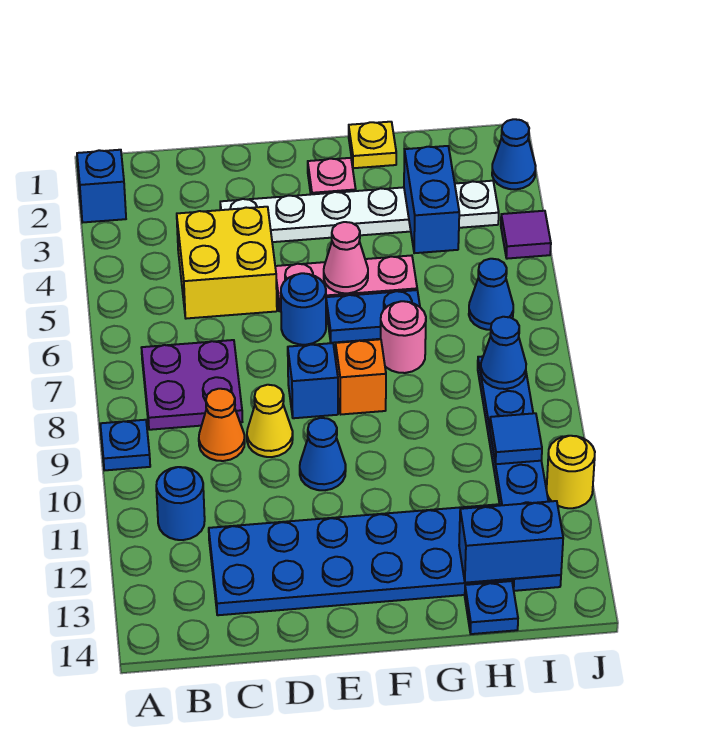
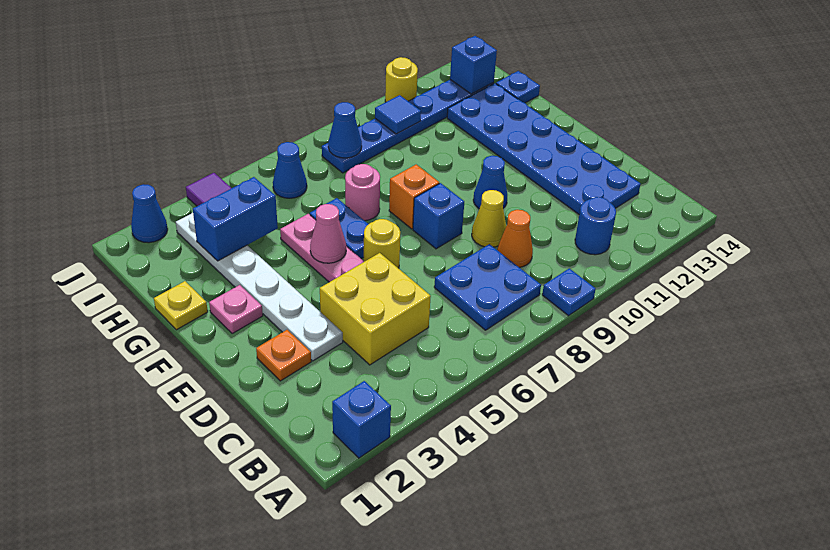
purple 2x2 plate [142,340,242,430] -> blue 2x2 plate [434,244,541,330]
none -> orange 1x1 plate [256,330,311,381]
blue 1x1 round brick [281,273,326,345] -> yellow 1x1 round brick [364,219,400,268]
blue 1x2 brick [459,501,563,583] -> blue 1x1 brick [450,36,497,94]

